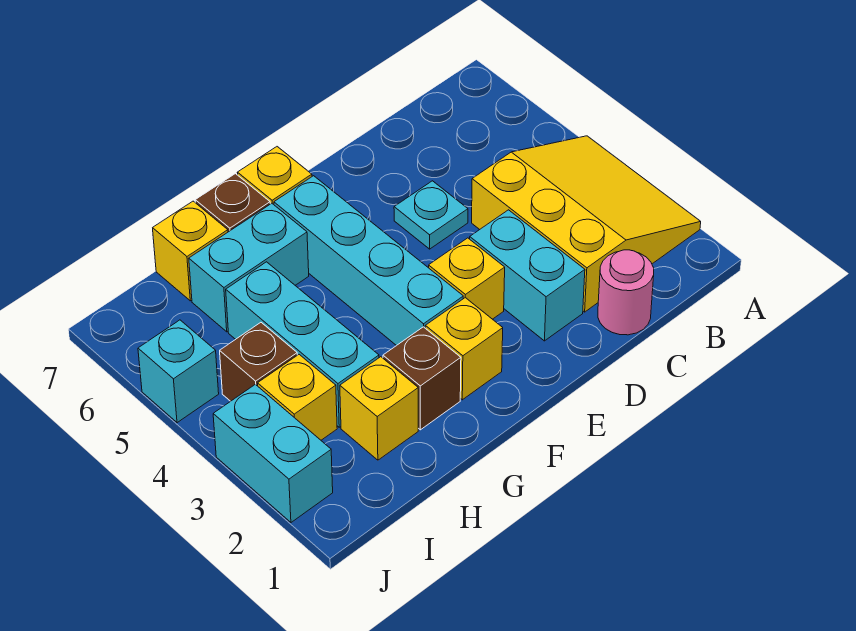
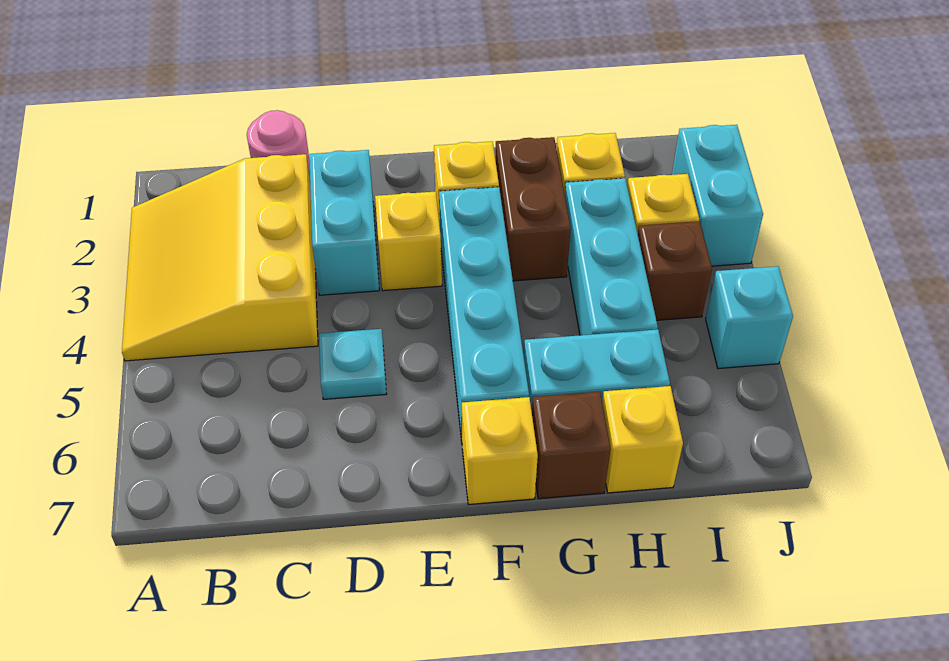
brown 1x1 brick [383,327,461,430] -> brown 1x2 brick [495,137,571,281]

